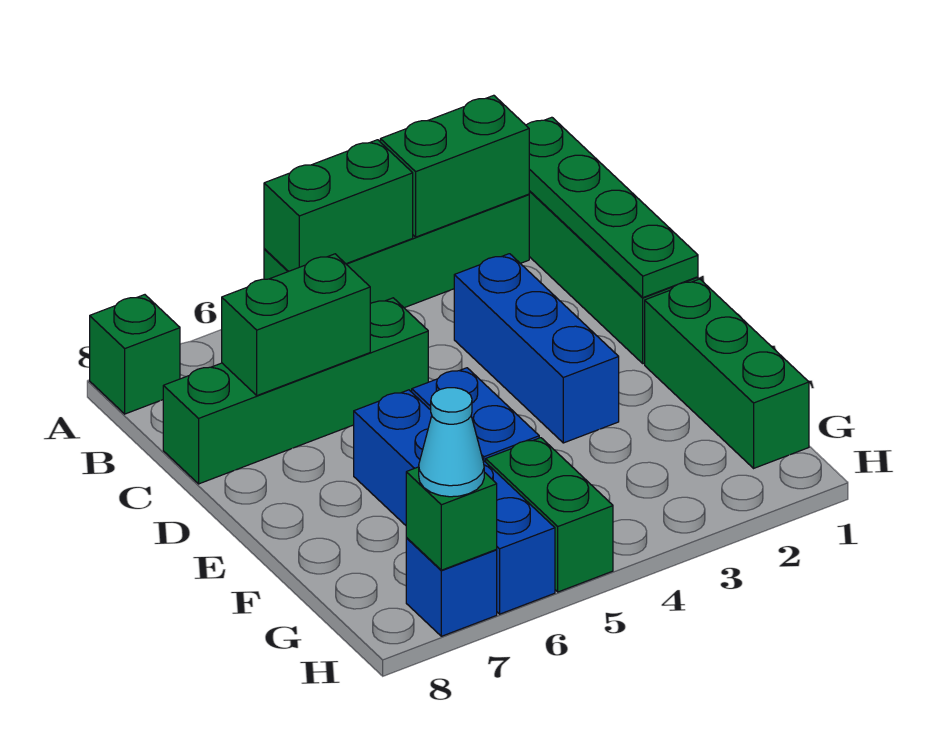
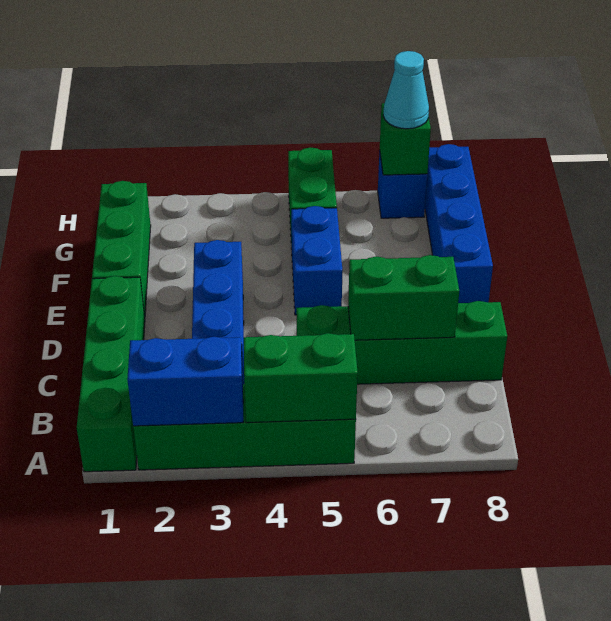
green 1x4 plate [526,117,698,297] -> none
green 1x2 brick [380,95,529,237] -> blue 1x2 brick [127,337,243,426]
green 1x1 brick [90,295,180,414] -> none
blue 1x4 brick [354,390,555,614] -> blue 1x4 brick moved to [425,144,493,303]

